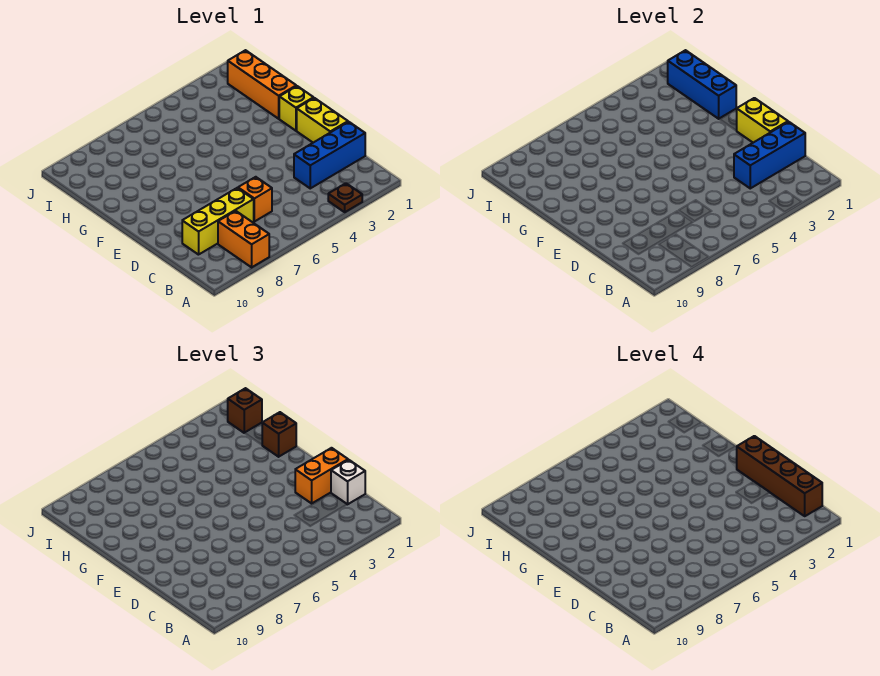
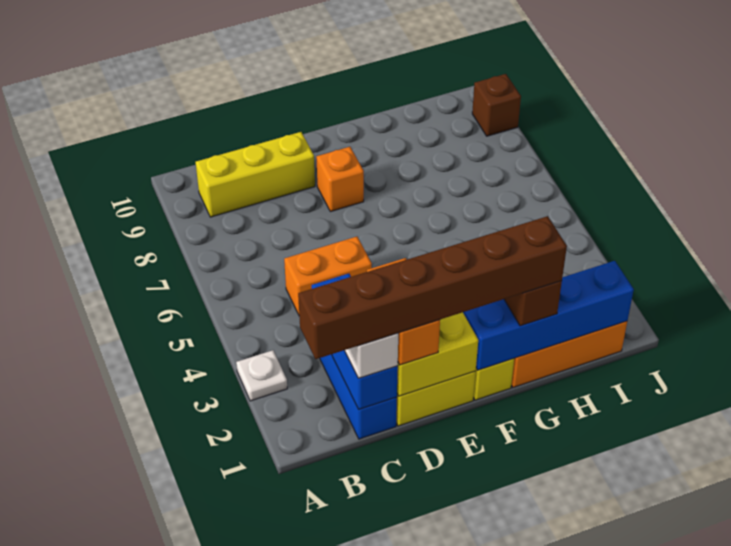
brown 1x1 plate [328,183,362,212] -> white 1x1 plate [236,350,287,401]
orange 1x2 brick [218,211,269,267] -> orange 1x2 brick moved to [284,237,372,315]
brown 1x4 brick [737,436,822,516] -> brown 1x6 brick [298,216,567,359]
orange 1x1 brick [238,177,272,222] -> orange 1x1 brick moved to [316,147,364,212]
yellow 1x3 brick [182,188,254,255] -> yellow 1x3 brick turned to [196,132,315,217]
blue 1x3 brick [668,50,736,119] -> blue 1x4 brick [463,261,634,370]
brown 1x1 brick [228,388,262,433] -> brown 1x1 brick moved to [472,74,521,136]

